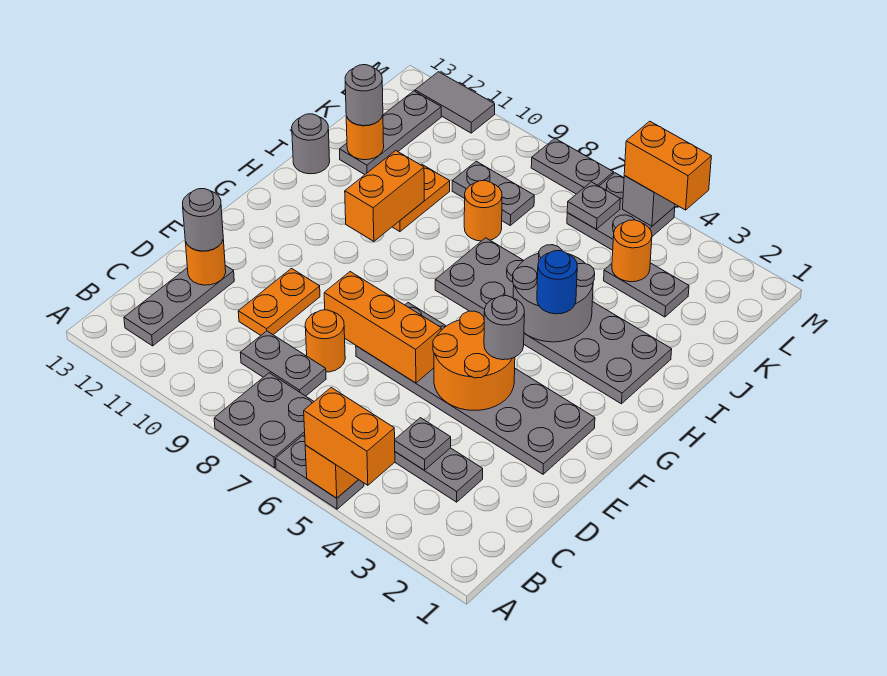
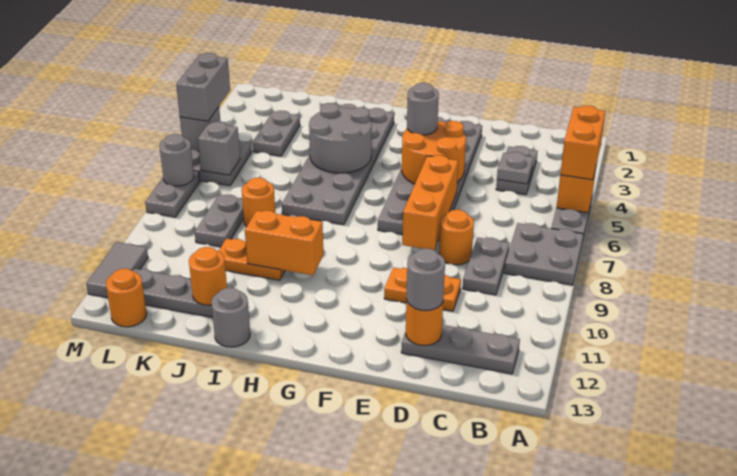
blue 1x1 round brick [537,251,577,314] -> none
grey 1x1 round brick [345,65,383,126] -> grey 1x1 round brick moved to [159,134,194,186]
orange 1x1 round brick [612,220,652,282] -> orange 1x1 round brick moved to [106,269,147,327]
grey 1x1 plate [567,182,620,229] -> grey 1x1 brick [198,122,240,175]
orange 1x2 brick [624,121,711,210] -> grey 1x2 brick [176,53,230,121]

